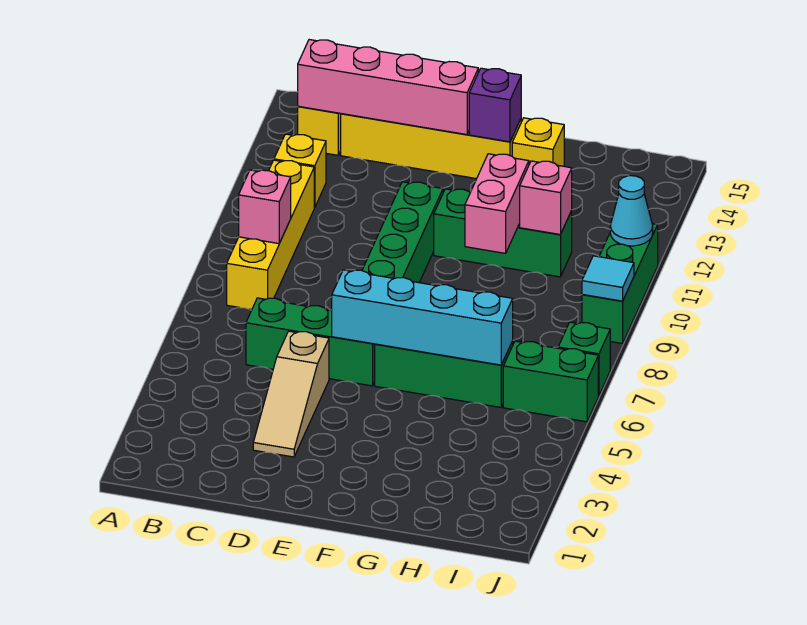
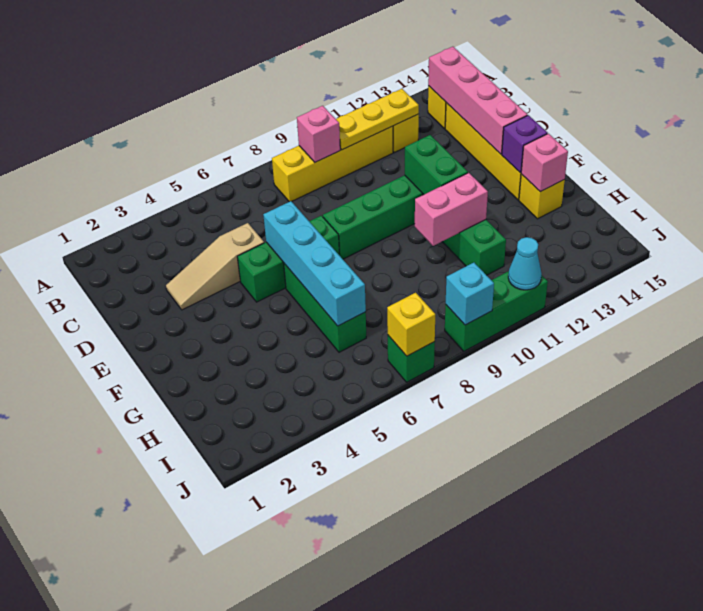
none -> yellow 1x3 plate [336,89,419,150]
green 1x3 brick [246,298,375,386] -> green 1x3 brick turned to [237,216,339,302]
pink 1x1 brick [520,161,572,235] -> pink 1x1 brick moved to [521,134,568,192]
green 1x2 brick [503,341,598,422] -> green 1x2 brick moved to [405,135,468,195]
none -> yellow 1x1 brick [387,293,435,356]
cyan 1x1 tile [582,256,634,301] -> cyan 1x1 brick [446,263,494,325]

